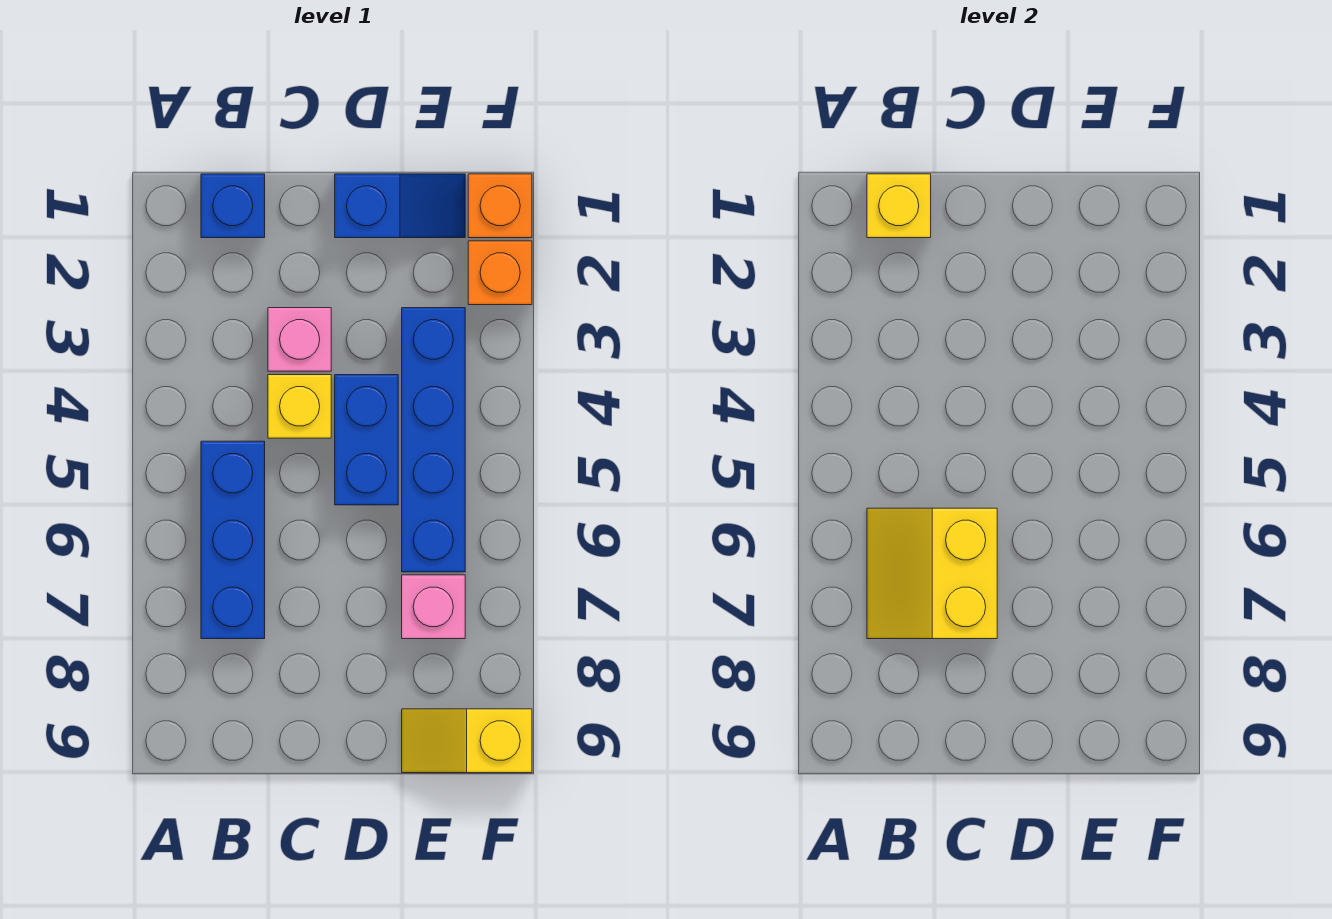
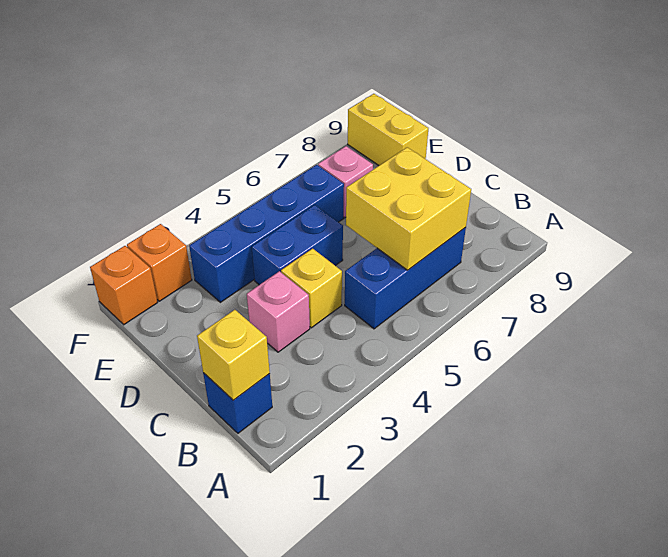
yellow 2x2 slope [867,508,997,639] -> yellow 2x2 brick [346,147,471,270]
blue 1x2 slope [335,174,465,238] -> none
yellow 1x2 slope [402,709,532,773] -> yellow 1x2 brick [348,94,428,165]

